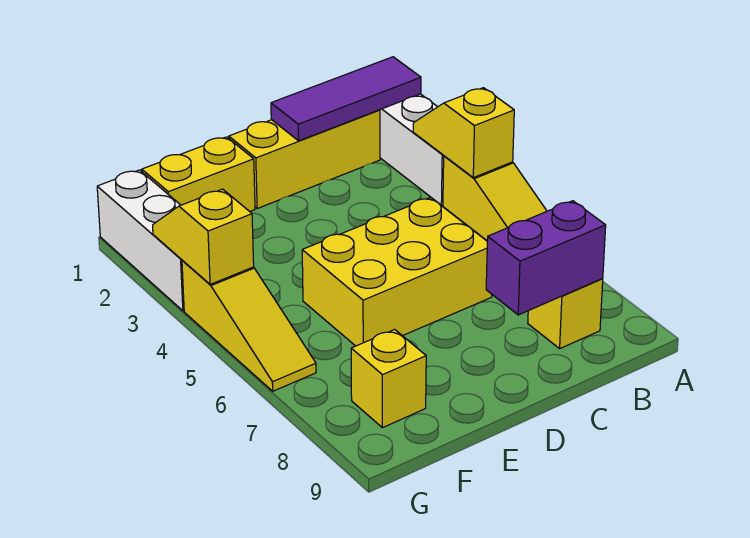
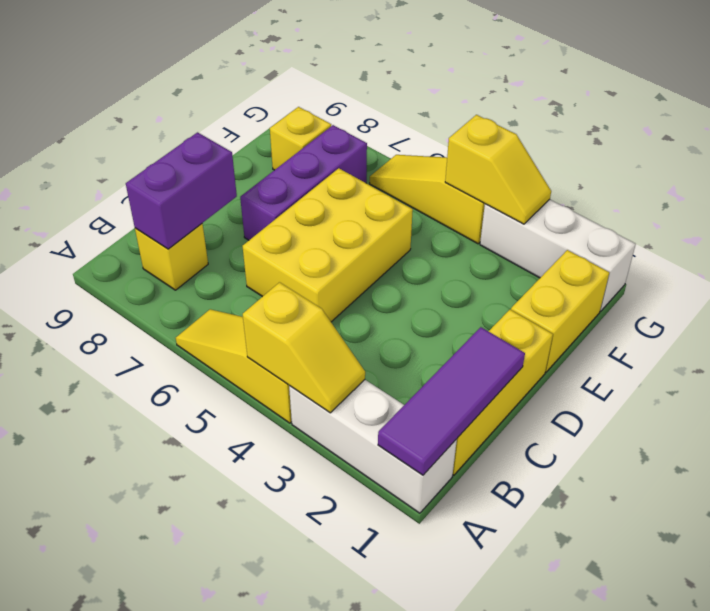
none -> purple 1x3 brick [240,125,367,240]

